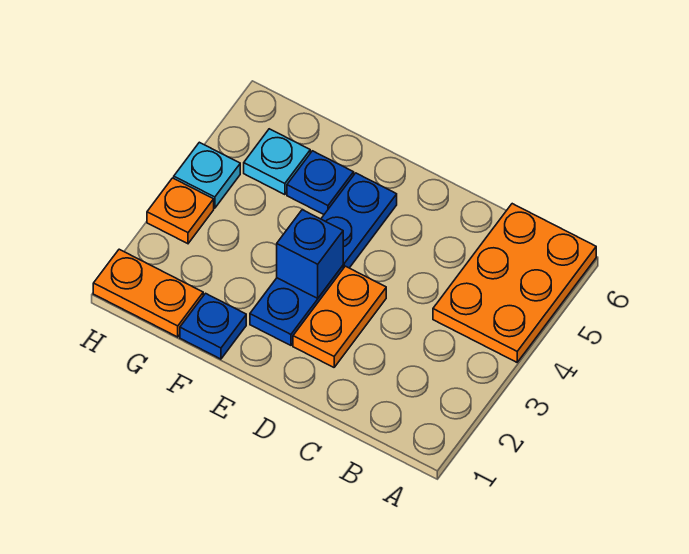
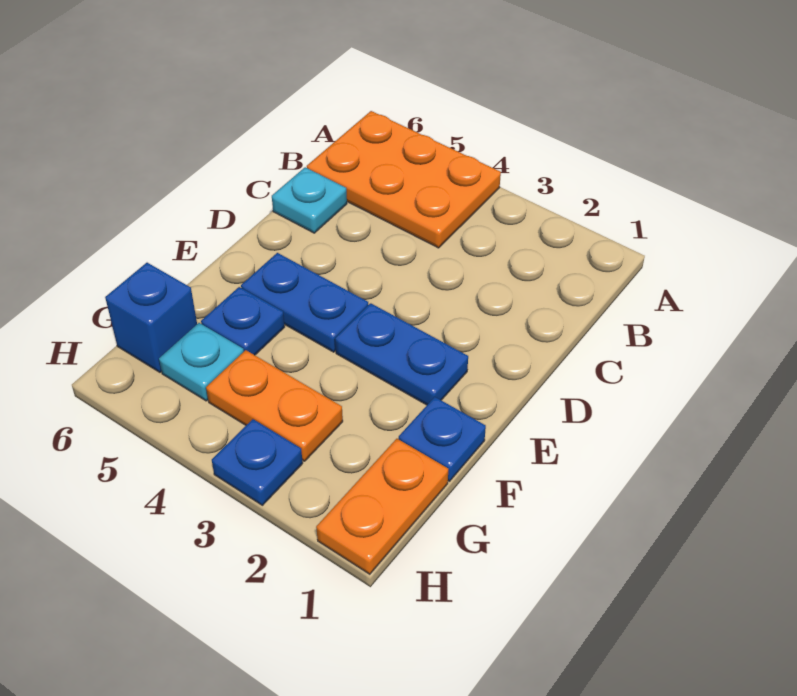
orange 1x2 plate [293,266,386,367] -> orange 1x2 plate moved to [206,350,343,461]
blue 1x1 brick [277,210,343,298] -> blue 1x1 brick moved to [105,263,197,372]
orange 1x1 plate [147,178,214,244] -> blue 1x1 plate [212,419,303,505]
cyan 1x1 plate [174,142,240,208] -> cyan 1x1 plate moved to [272,167,347,233]

